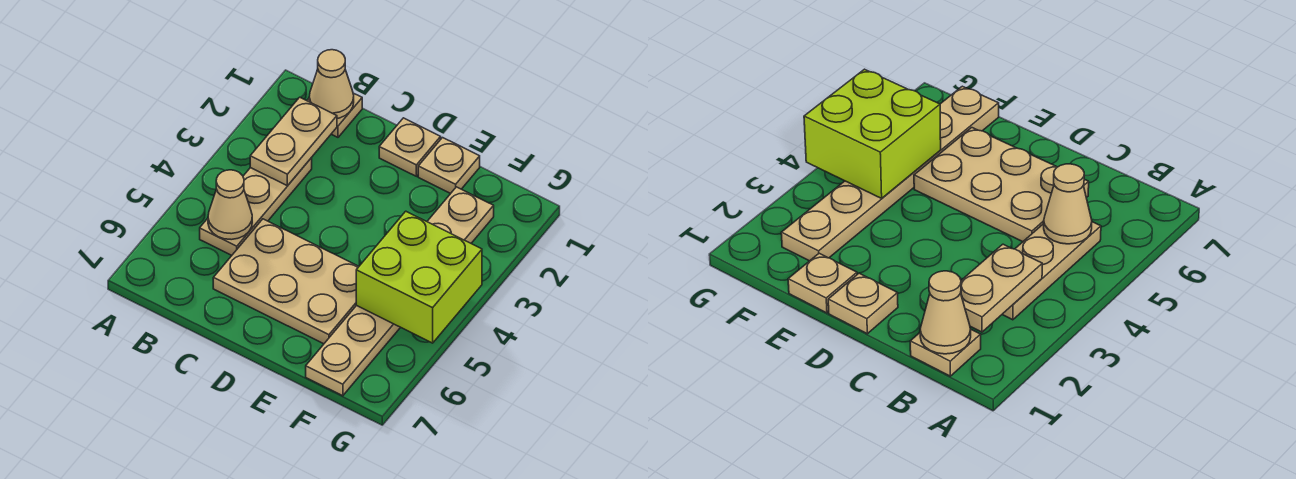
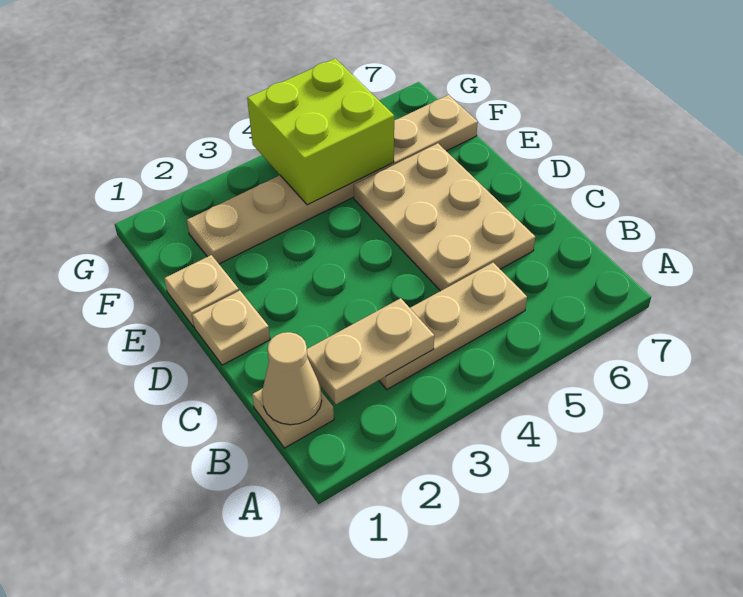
tan 1x1 cone [208,170,252,240] -> none

